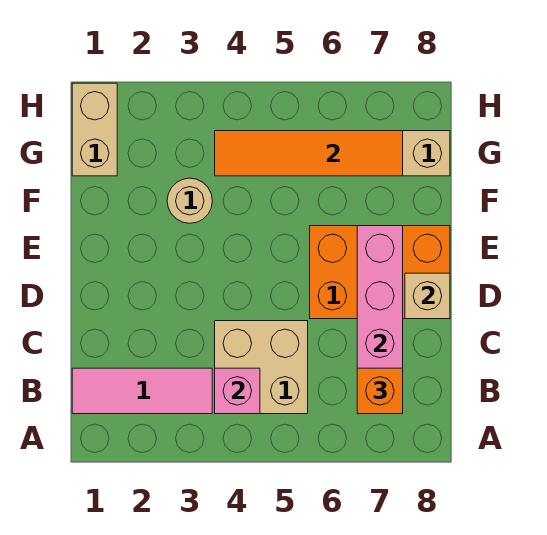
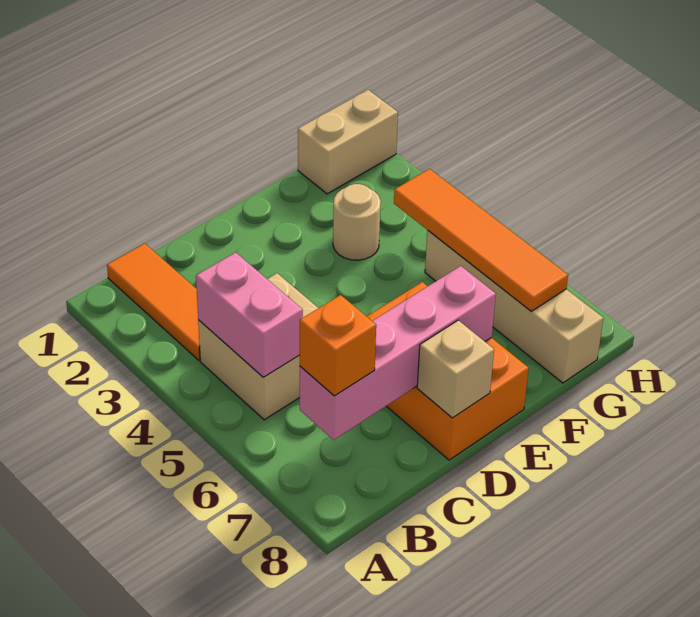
pink 1x3 tile [72,368,212,414] -> orange 1x3 tile [107,243,200,360]
pink 1x1 brick [215,368,260,414] -> pink 1x2 brick [196,252,303,377]

